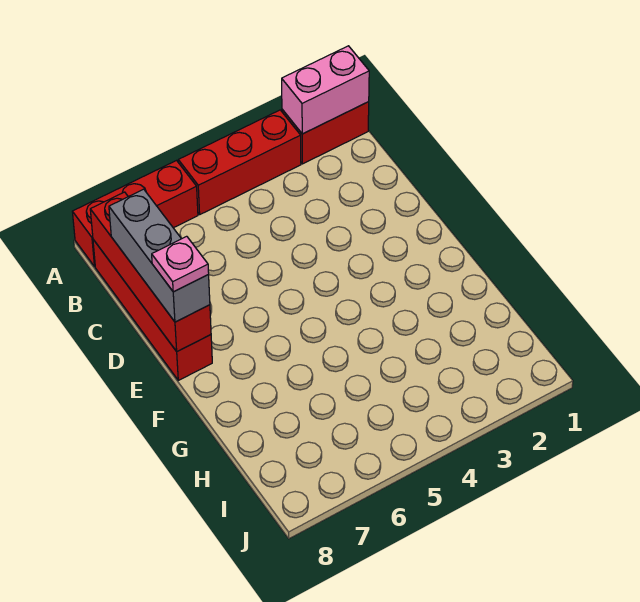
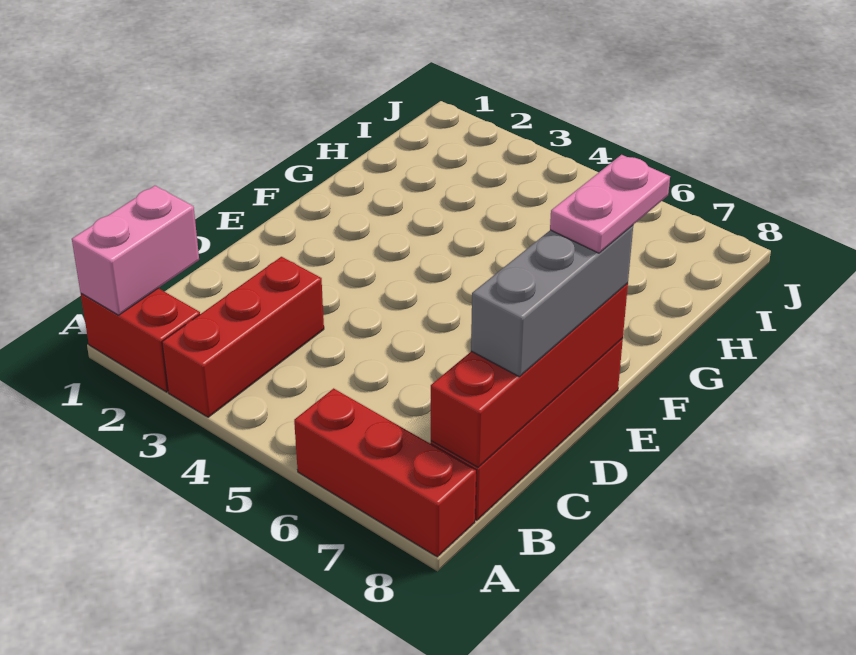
pink 1x2 brick [282,46,369,134] -> pink 1x2 brick turned to [72,186,199,315]
red 1x3 brick [178,110,301,214] -> red 1x3 brick turned to [162,257,324,417]
pink 1x1 plate [152,236,209,292] -> pink 1x2 plate [550,155,670,253]

